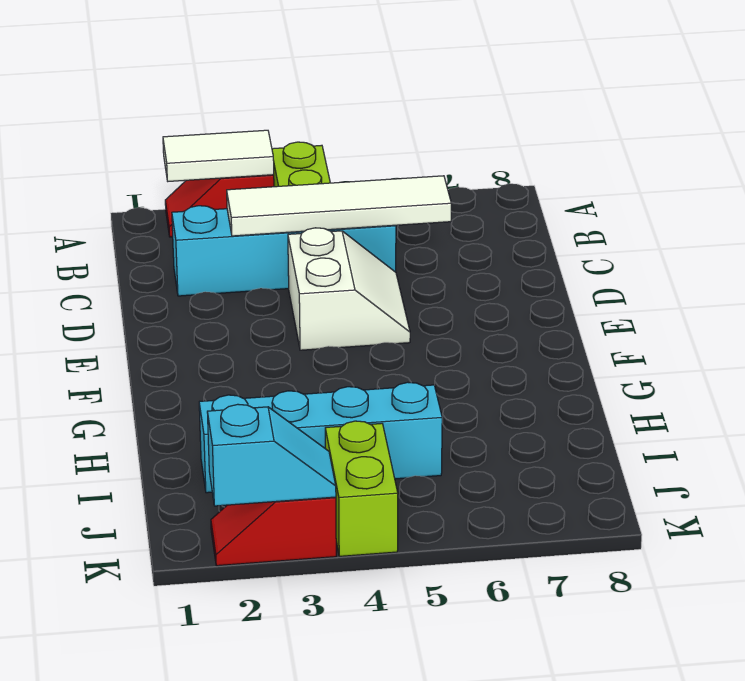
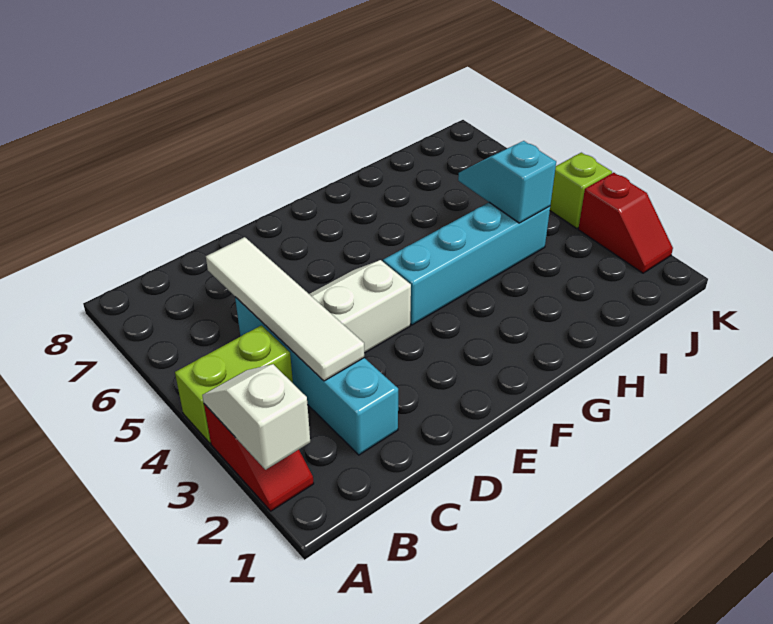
white 1x2 tile [163,130,274,181] -> white 1x2 slope [202,364,310,470]
cyan 1x4 brick [199,382,442,493] -> cyan 1x4 brick turned to [383,202,550,325]
lime 1x2 brick [325,421,398,556] -> lime 1x1 brick [550,153,612,228]
cyan 1x2 slope [207,404,336,506] -> cyan 1x2 slope moved to [458,141,556,223]

